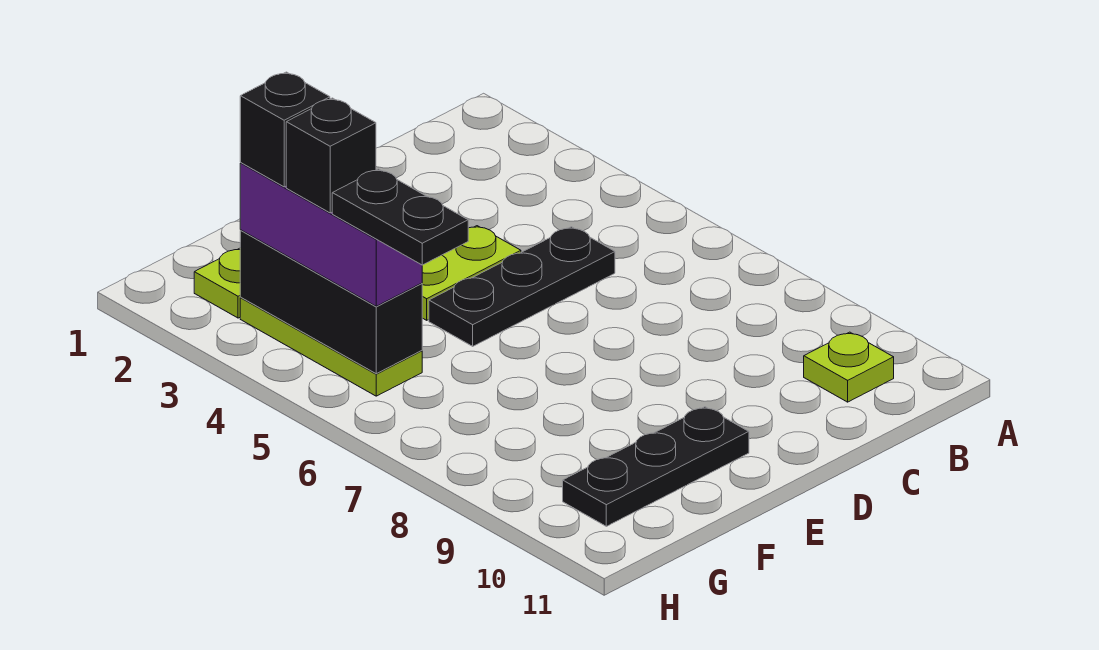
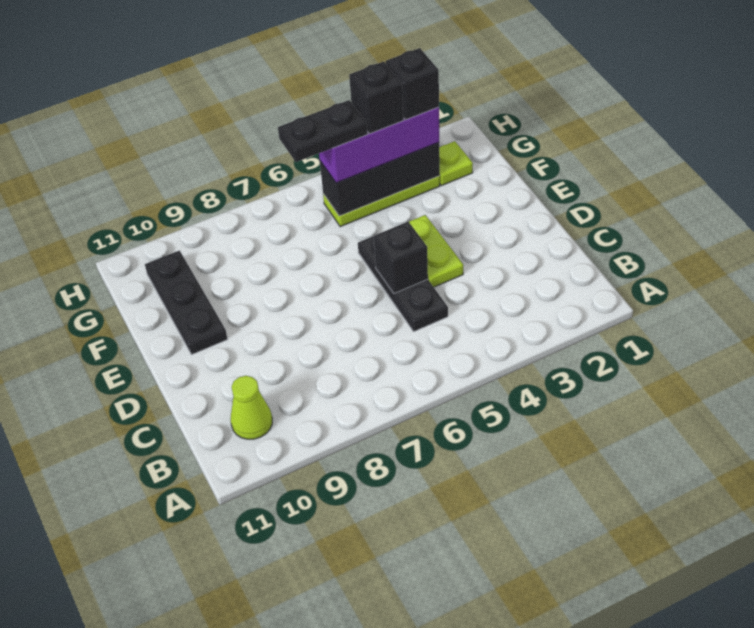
lime 1x1 plate [804,332,894,402] -> lime 1x1 cone [231,376,272,439]
none -> black 1x1 brick [374,222,428,293]

